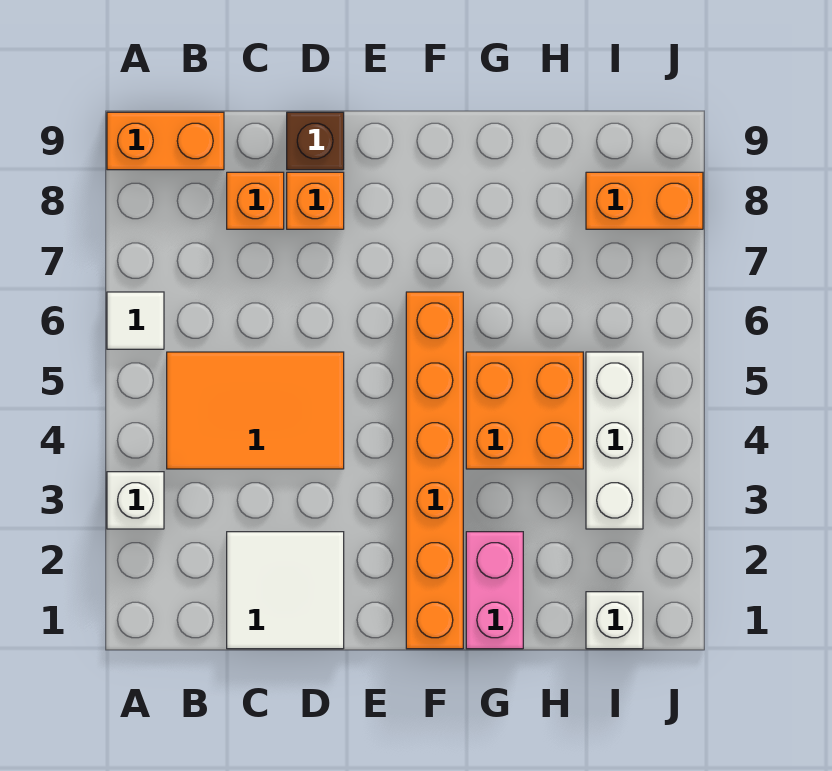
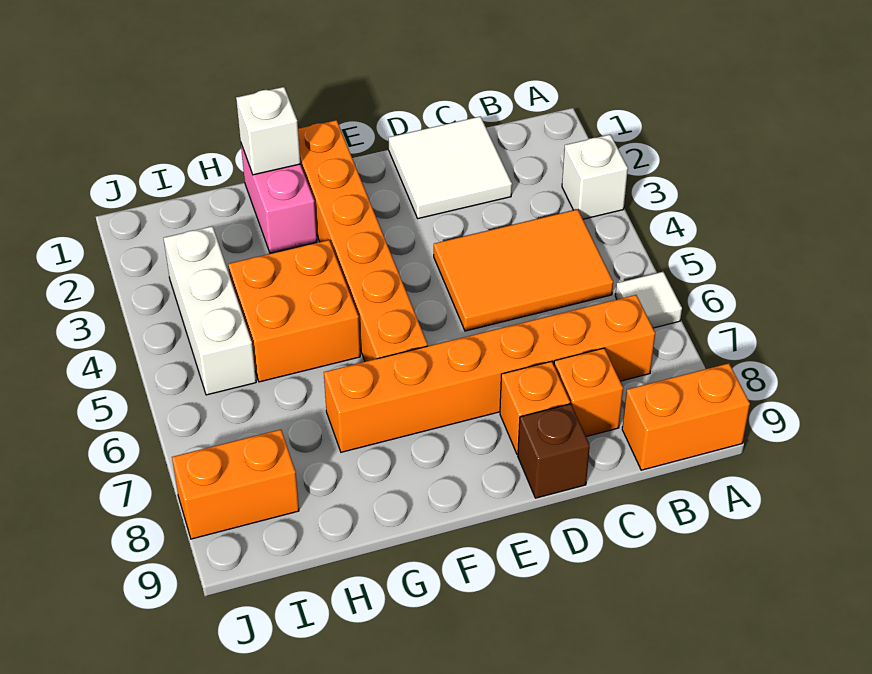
none -> orange 1x6 brick [324,295,655,452]
white 1x1 brick [586,592,643,649] -> white 1x1 brick moved to [236,87,300,175]

